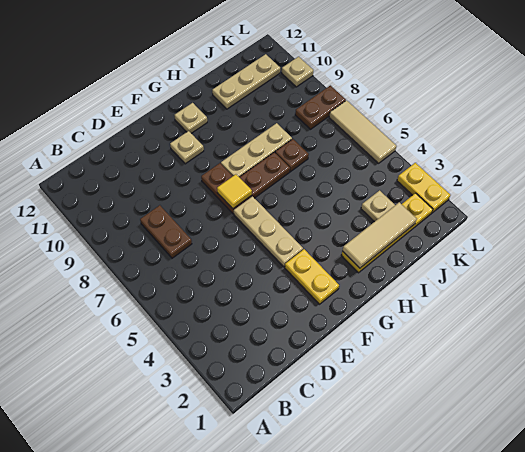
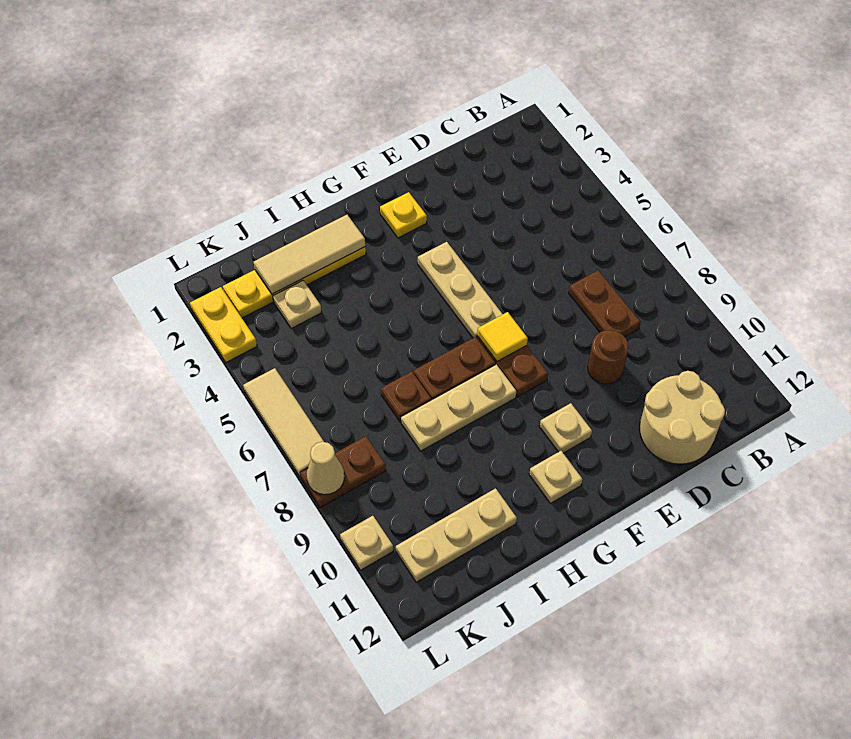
none -> tan 2x2 round brick [640,371,725,464]
none -> brown 1x1 round brick [588,330,629,384]
yellow 1x2 plate [285,249,339,304] -> yellow 1x1 plate [380,192,427,238]
none -> tan 1x1 cone [306,442,344,495]

